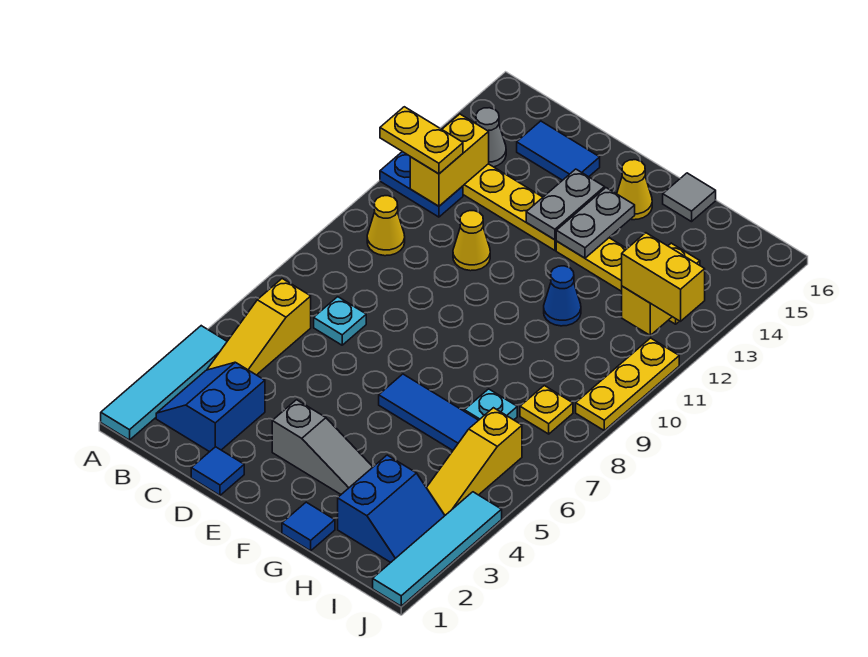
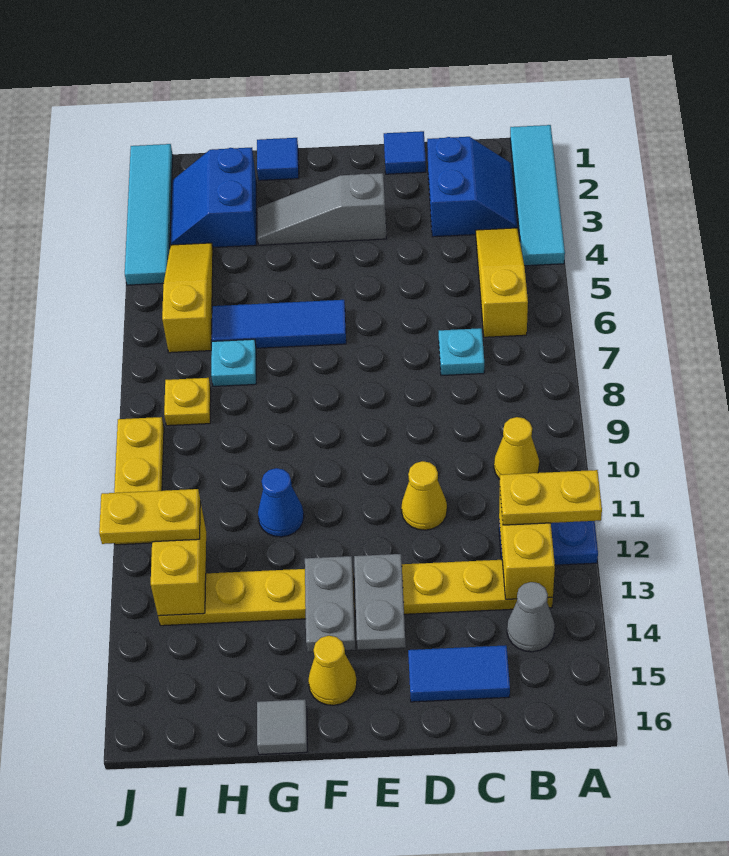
yellow 1x2 brick [622,233,705,321] -> yellow 1x2 plate [99,489,200,544]

